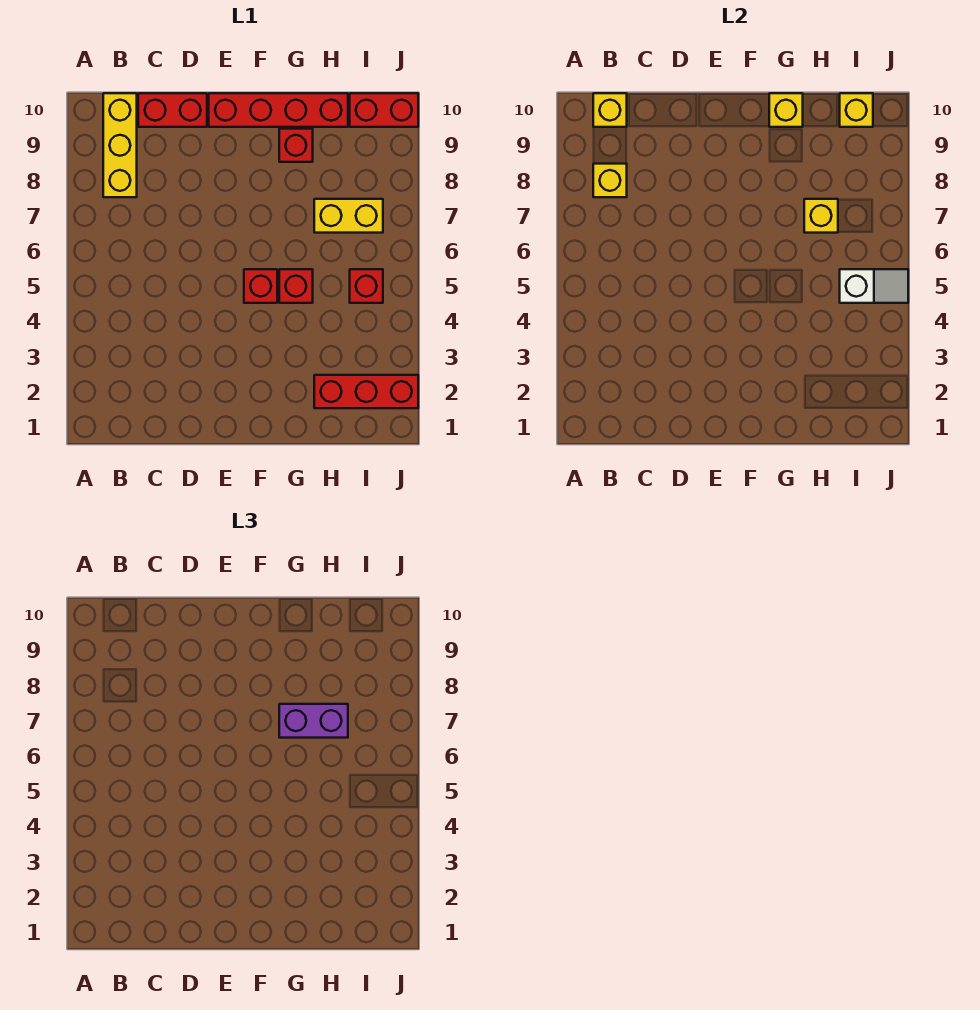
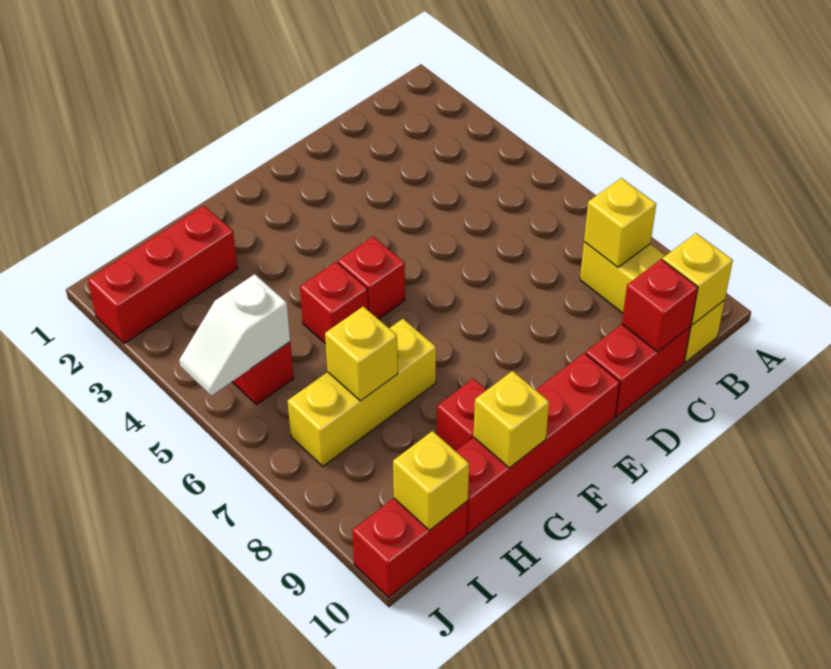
none -> red 1x1 brick [622,259,698,352]
purple 1x2 brick [279,704,348,738] -> none
yellow 1x2 brick [314,199,383,233] -> yellow 1x3 brick [288,319,436,466]

